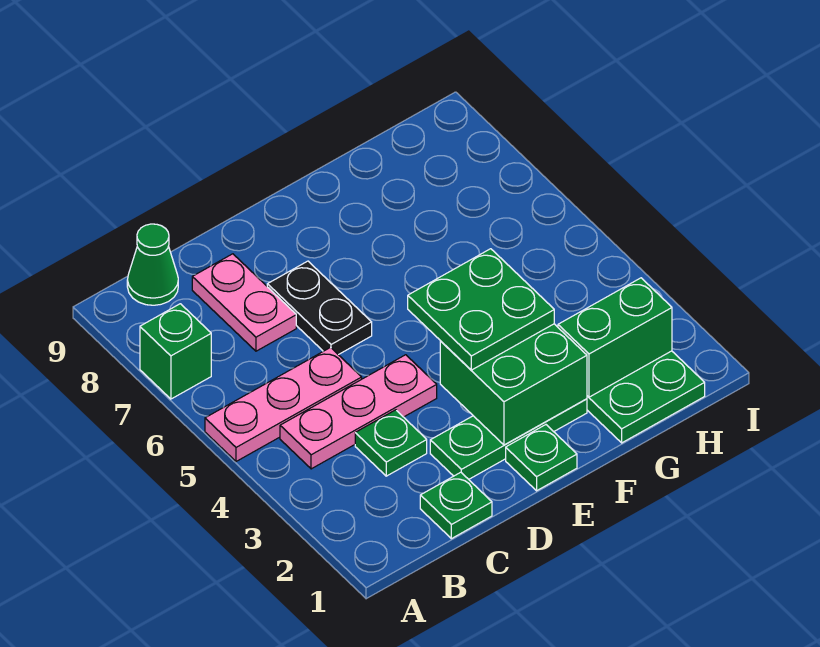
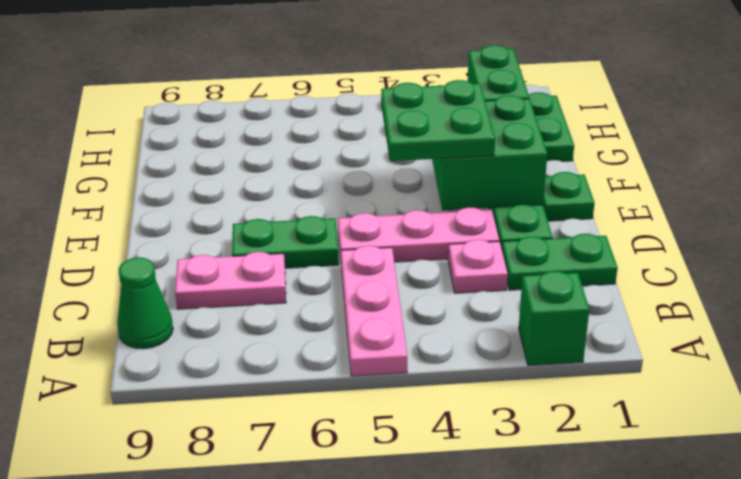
green 1x1 brick [140,304,211,399] -> green 1x1 brick moved to [519,271,589,366]
pink 1x3 plate [280,355,437,469] -> pink 1x3 plate turned to [338,208,499,262]
green 1x1 plate [420,472,492,539] -> green 1x2 plate [502,234,618,290]
green 1x1 plate [355,410,427,476] -> pink 1x1 plate [448,240,508,293]
black 1x2 plate [267,261,372,355] -> green 1x2 plate [232,216,339,268]

